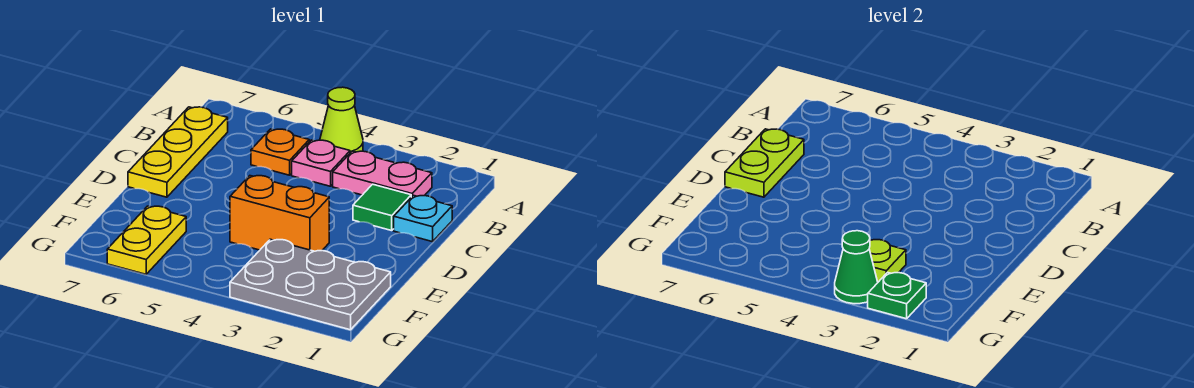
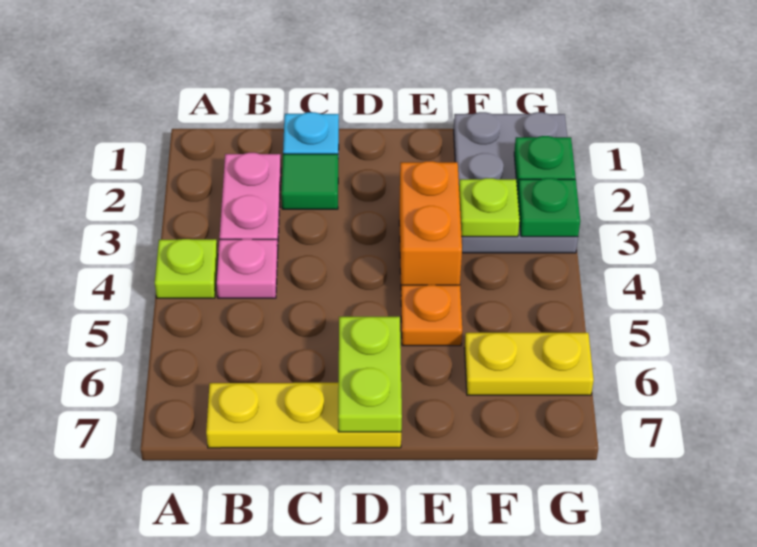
lime 1x1 cone [320,87,363,153] -> lime 1x1 plate [155,239,218,298]
orange 1x1 plate [251,129,309,175] -> orange 1x1 plate moved to [401,285,462,346]
lime 1x2 plate [725,129,804,197] -> lime 1x2 plate turned to [338,317,402,432]
green 1x1 cone [835,231,878,304] -> green 1x1 plate [517,178,580,237]

